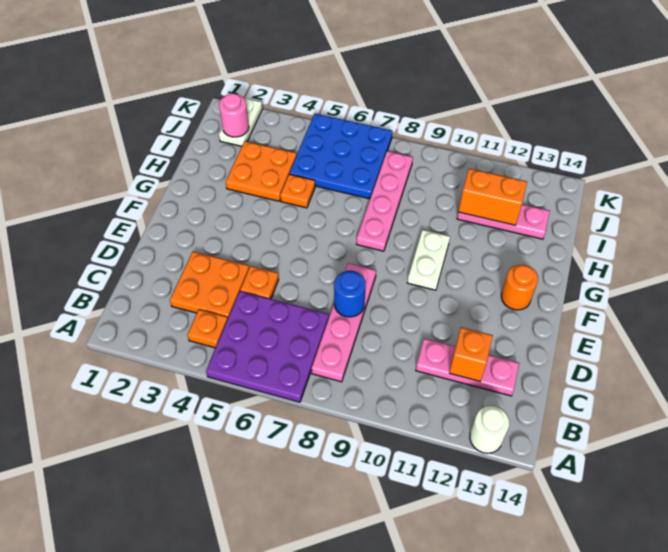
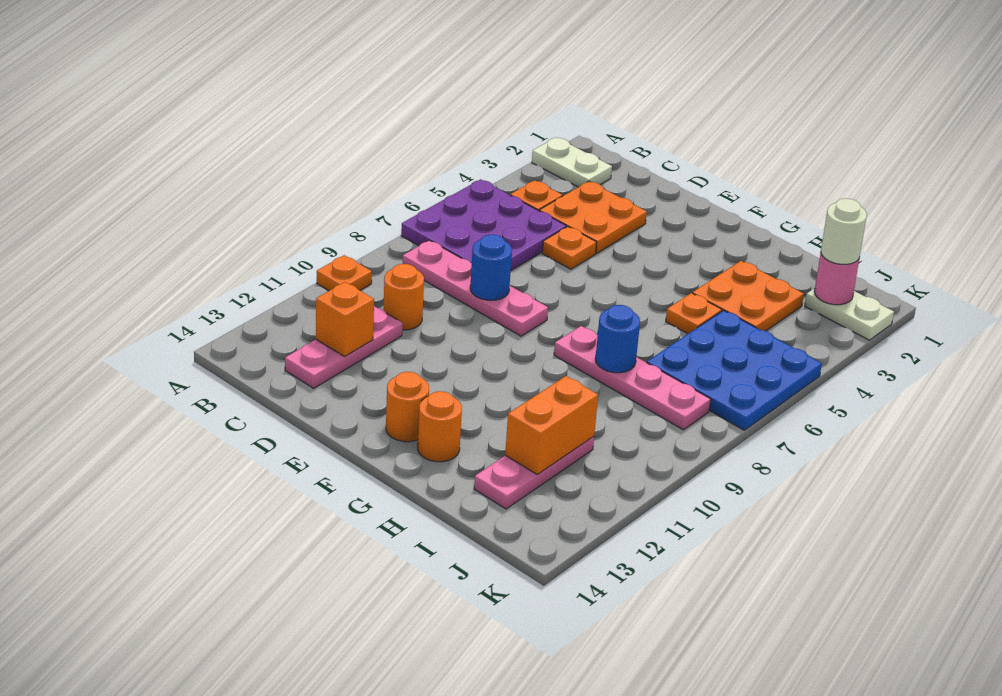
none -> orange 1x1 plate [317,255,372,291]
white 1x1 round brick [470,406,509,453] -> white 1x1 round brick moved to [821,198,867,264]
none -> orange 1x1 round brick [383,264,424,330]
white 1x2 plate [407,230,450,290] -> white 1x2 plate moved to [532,137,612,187]
none -> orange 1x1 round brick [418,391,462,462]
none -> blue 1x1 round brick [595,305,640,373]

